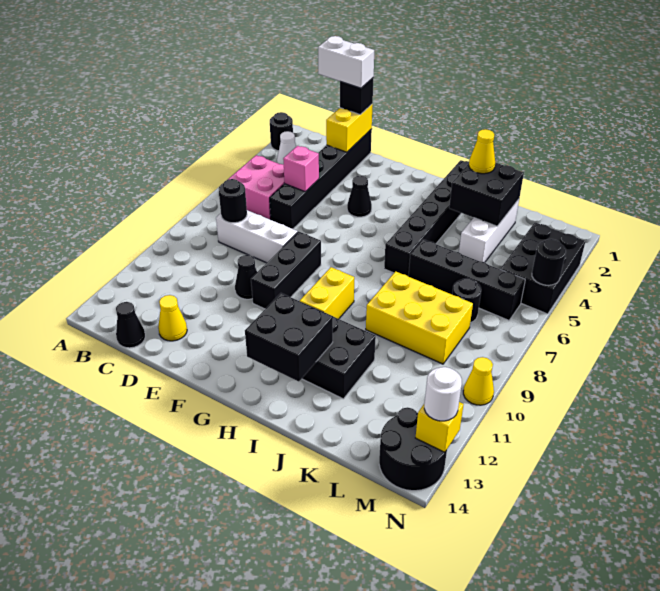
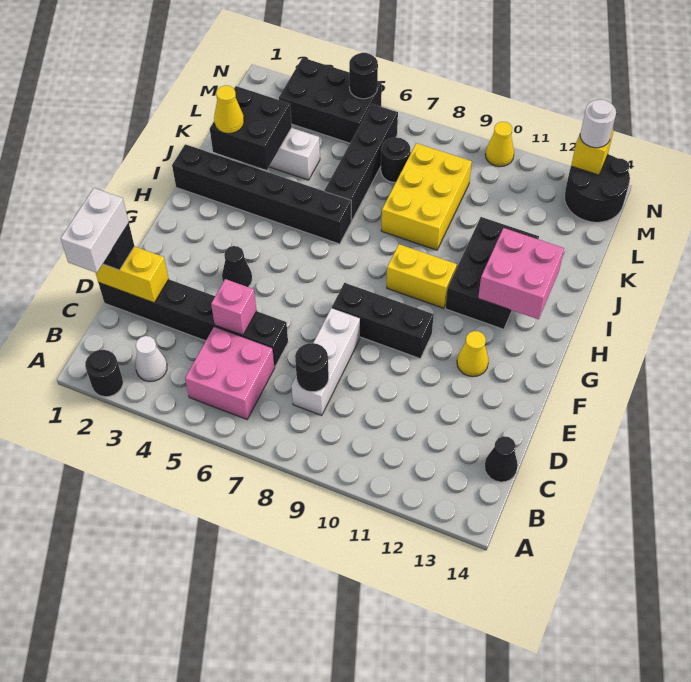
yellow 1x1 cone [158,295,187,341] -> yellow 1x1 cone moved to [457,331,488,377]
black 1x1 cone [235,255,257,299] -> none
black 2x2 brick [245,293,333,382] -> pink 2x2 brick [478,228,564,319]

